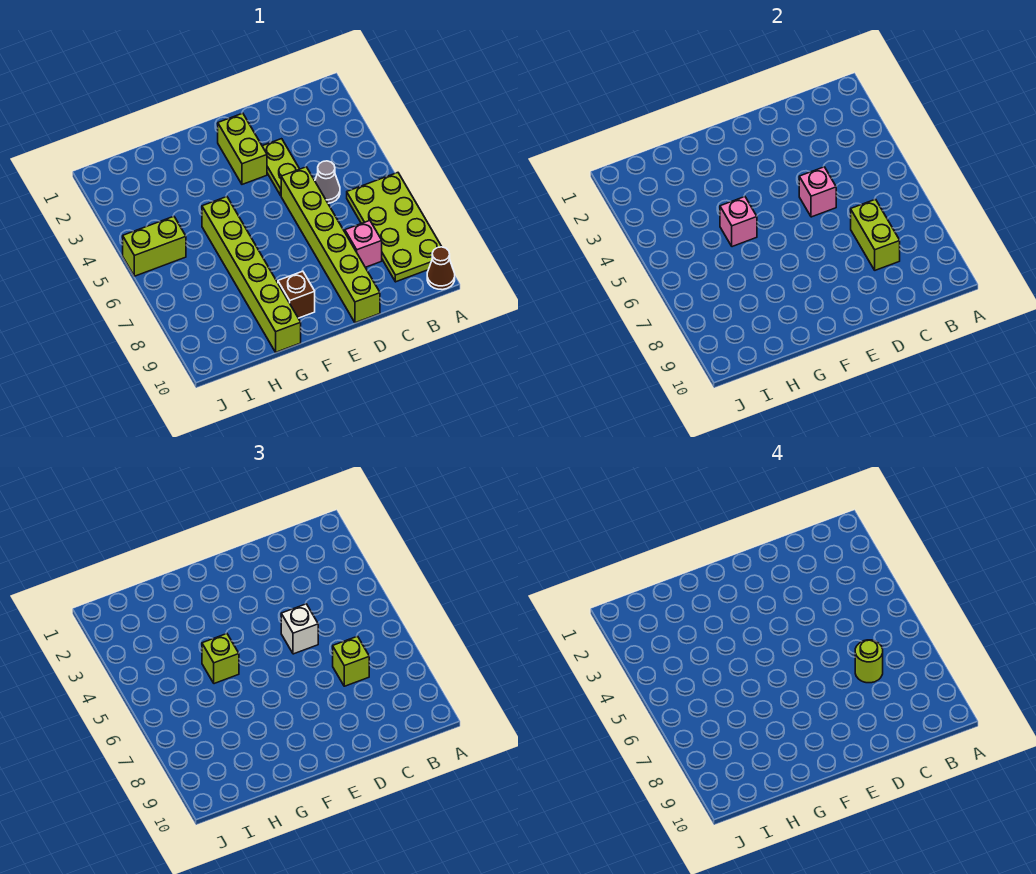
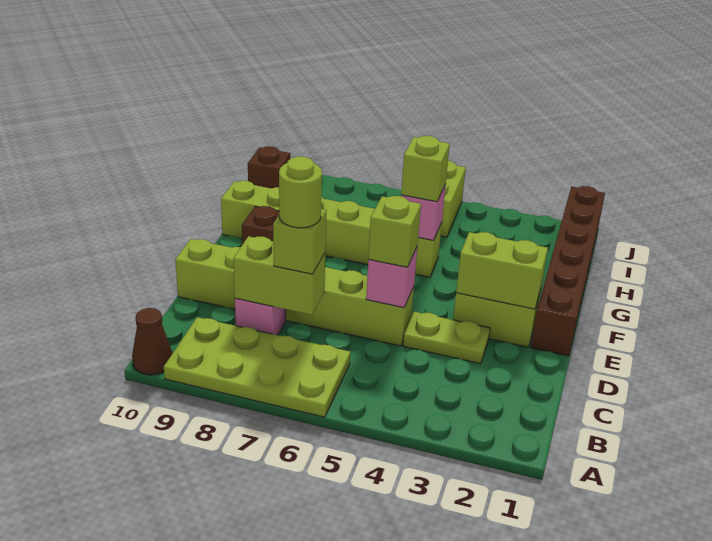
grey 1x1 cone [315,161,340,203] -> none
white 1x1 brick [281,604,318,654] -> lime 1x1 brick [368,196,421,267]
none -> brown 1x6 brick [531,186,605,356]
none -> lime 1x2 brick [456,232,548,309]
none -> brown 1x1 brick [248,146,290,188]

